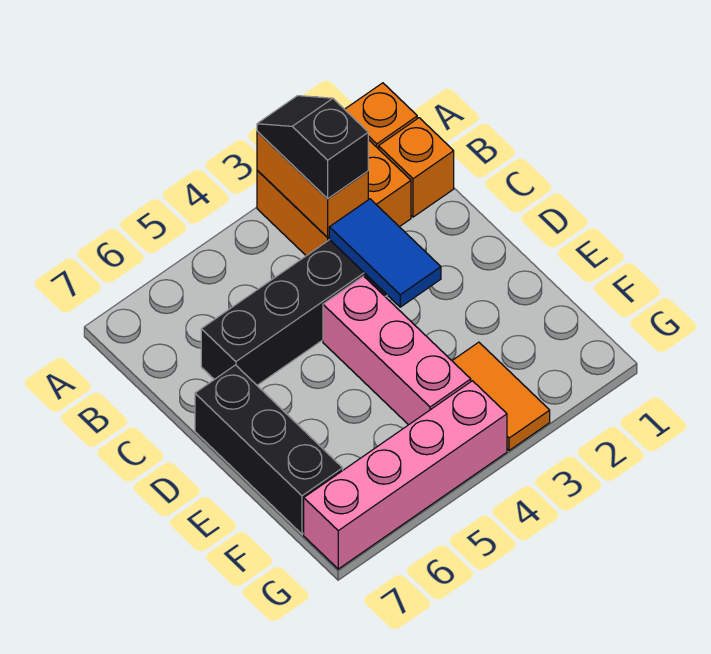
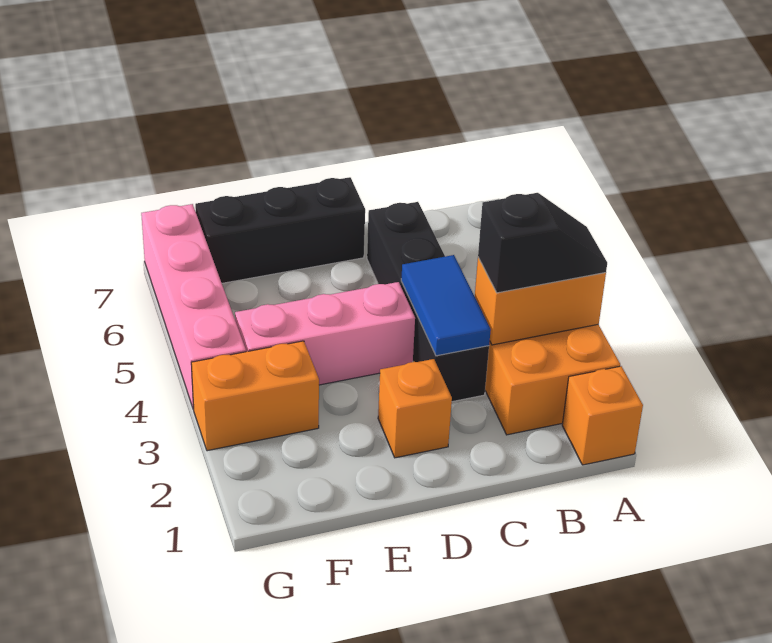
orange 1x1 brick [379,118,454,217] -> orange 1x1 brick moved to [378,359,452,458]
blue 1x2 tile [329,199,441,307] -> blue 1x2 tile turned to [401,255,491,356]
orange 1x2 tile [452,342,550,451] -> orange 1x2 brick [191,341,319,451]

